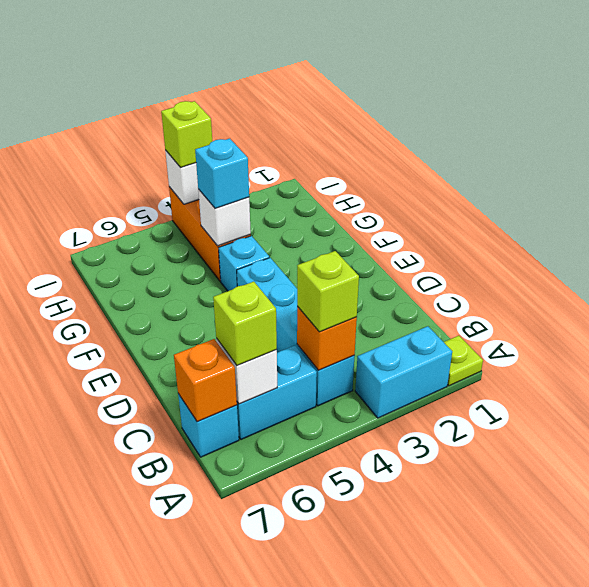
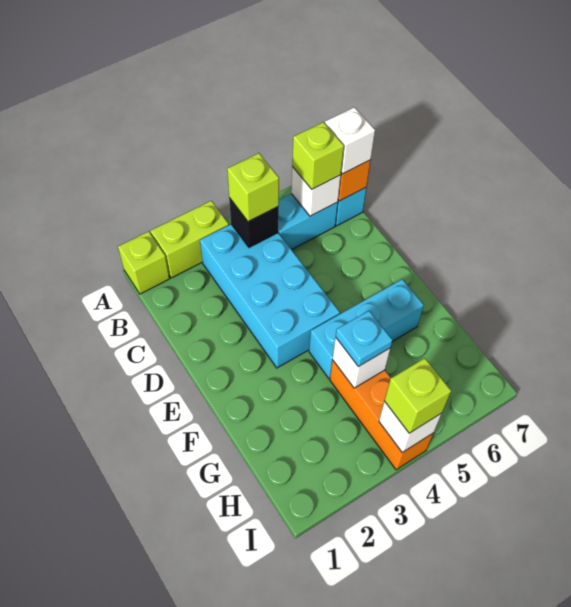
lime 1x1 plate [444,336,483,386] -> lime 1x1 brick [118,231,170,294]
cyan 1x2 brick [355,326,452,418] -> lime 1x2 brick [150,201,229,278]
cyan 1x4 brick [237,258,354,406] -> cyan 2x4 brick [200,224,340,368]
orange 1x1 brick [297,306,357,370] -> black 1x1 brick [229,198,279,248]
none -> white 1x1 brick [325,107,375,174]
cyan 1x1 brick [219,236,269,291] -> cyan 1x3 brick [309,279,424,378]
cyan 1x1 brick [195,139,249,208] -> cyan 1x1 plate [336,311,393,367]

